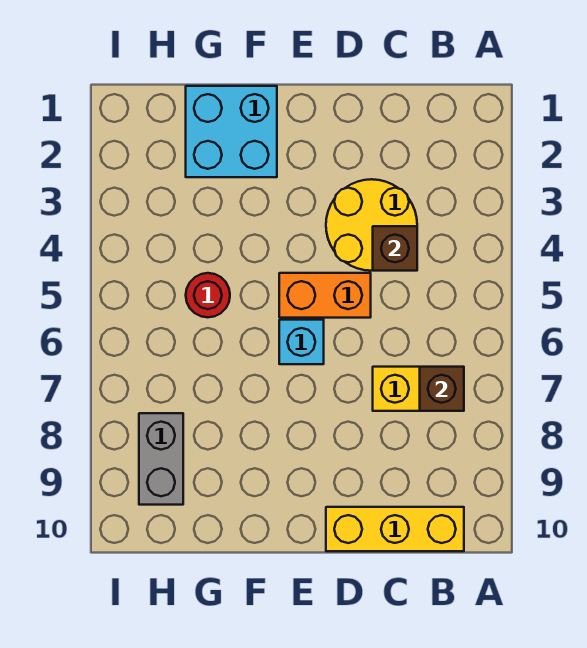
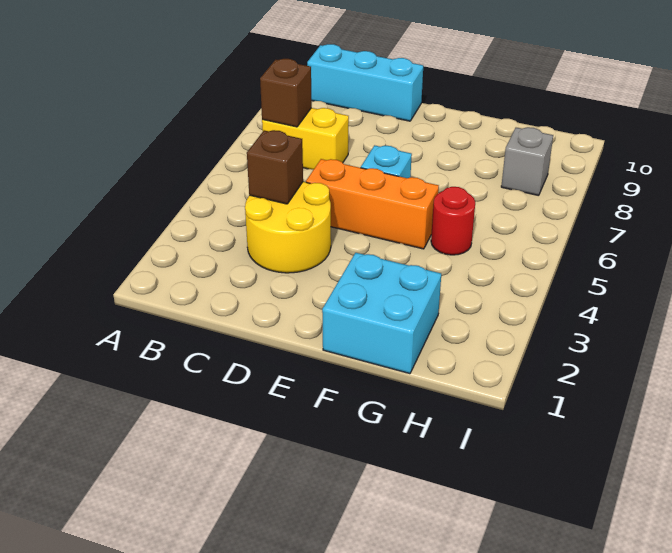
yellow 1x3 brick [326,507,464,551] -> cyan 1x3 brick [307,44,423,121]
orange 1x2 brick [279,273,371,318] -> orange 1x3 brick [306,159,439,249]
grey 1x2 brick [139,413,183,505] -> grey 1x1 brick [501,127,553,196]

